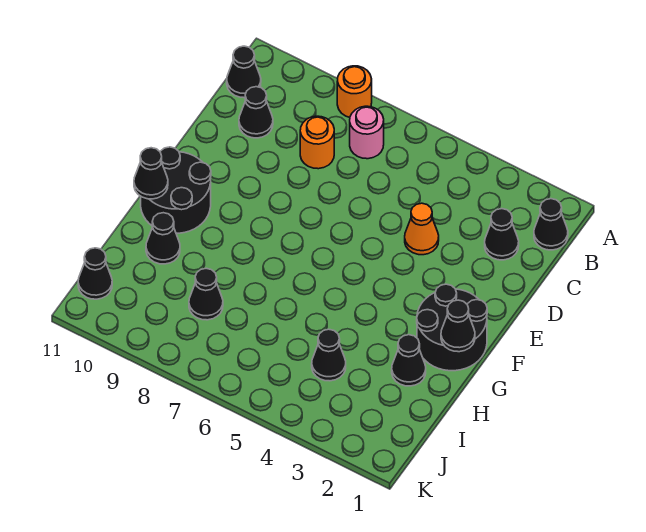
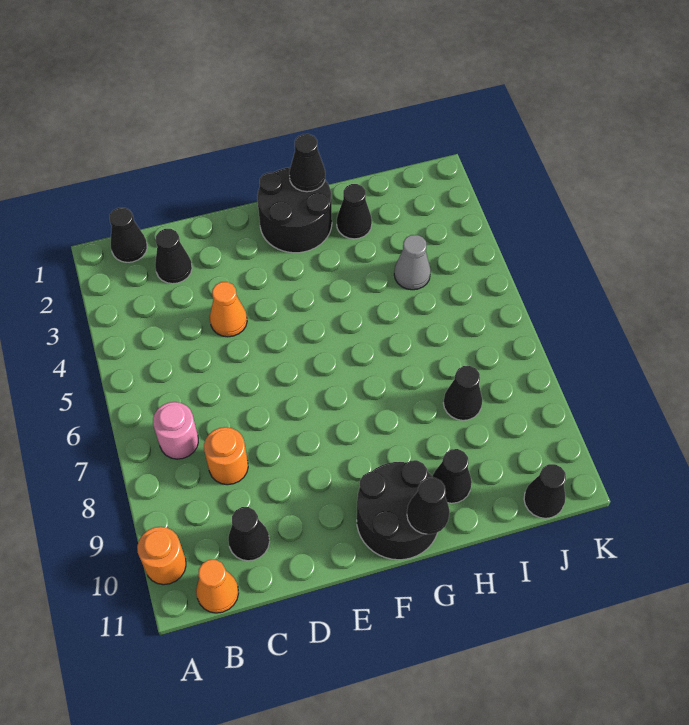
orange 1x1 round brick [337,66,372,117] -> orange 1x1 round brick moved to [137,527,186,585]
black 1x1 cone [227,46,261,98] -> orange 1x1 cone [196,560,238,613]
black 1x1 cone [312,329,346,381] -> grey 1x1 cone [394,235,431,290]

